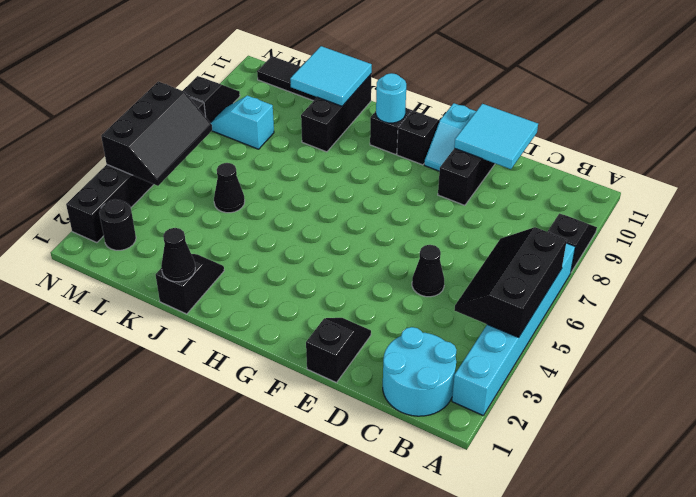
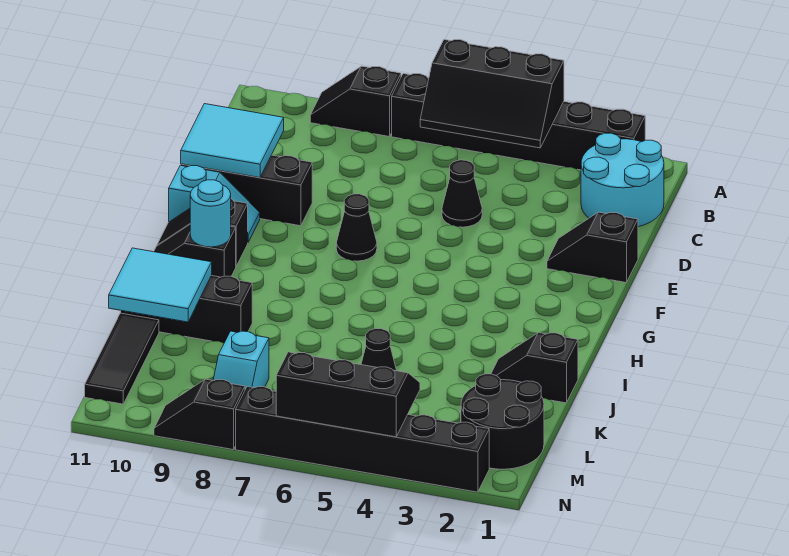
cyan 1x6 brick [452,243,575,416] -> black 1x6 brick [392,73,645,170]
black 1x1 cone [161,228,195,282] -> black 1x1 cone moved to [336,194,377,261]
black 1x1 round brick [99,199,136,250] -> black 2x2 round brick [461,374,544,469]

